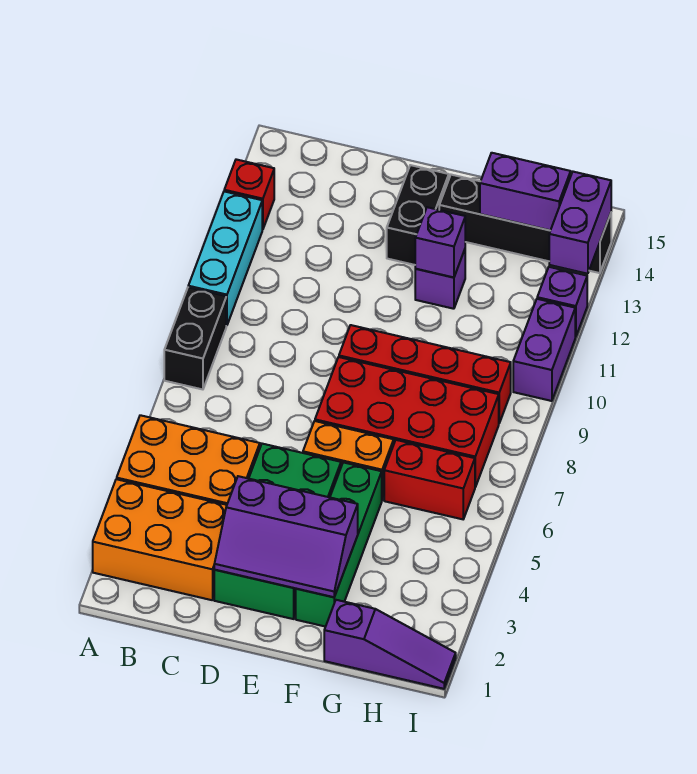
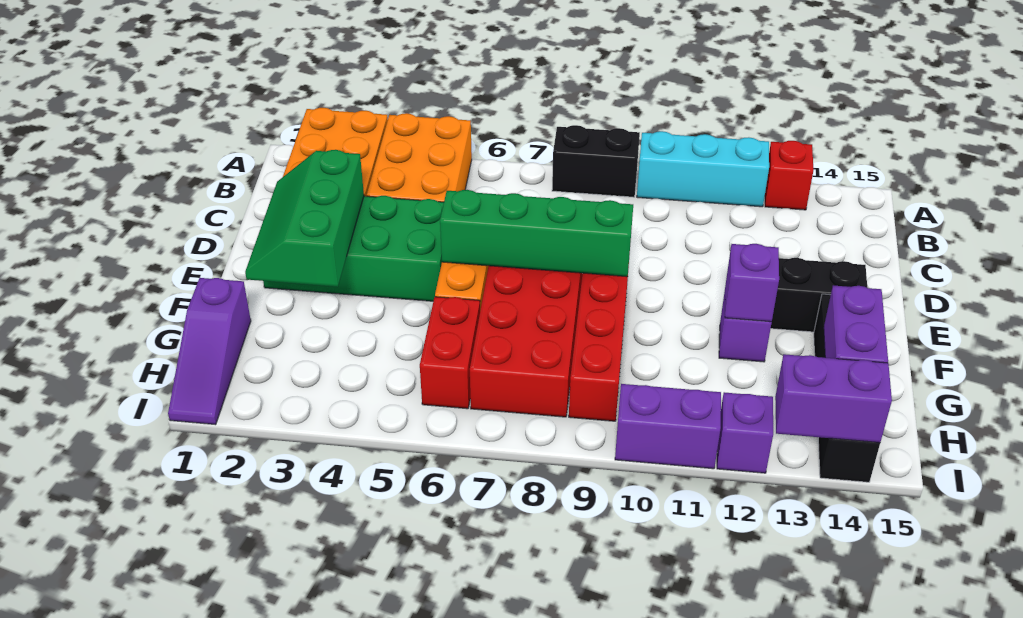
purple 2x3 slope [214,476,358,597] -> green 2x3 slope [245,150,364,287]
green 1x4 brick [296,462,382,627] -> green 1x4 brick moved to [440,190,633,277]

